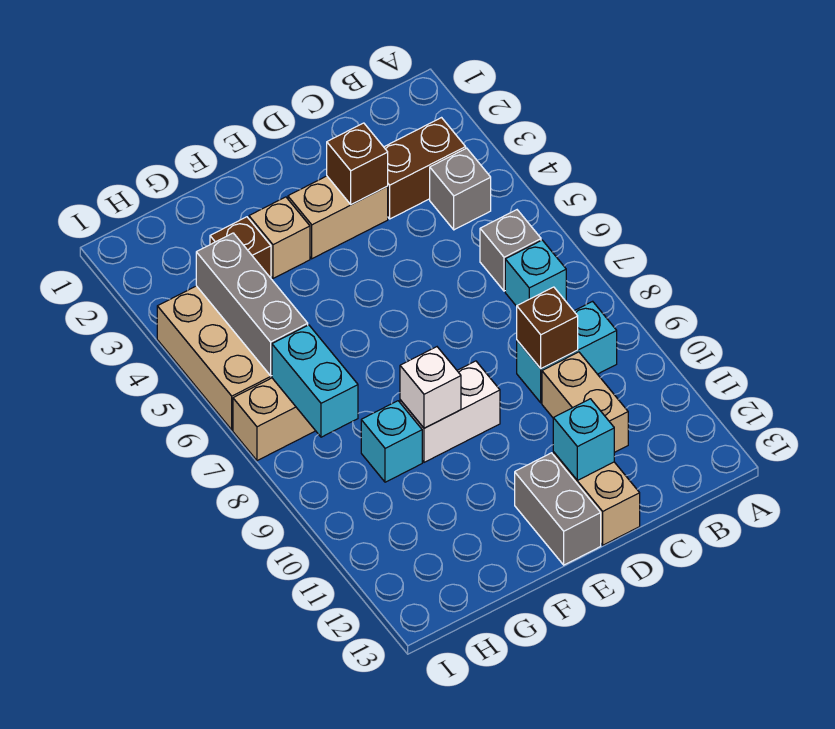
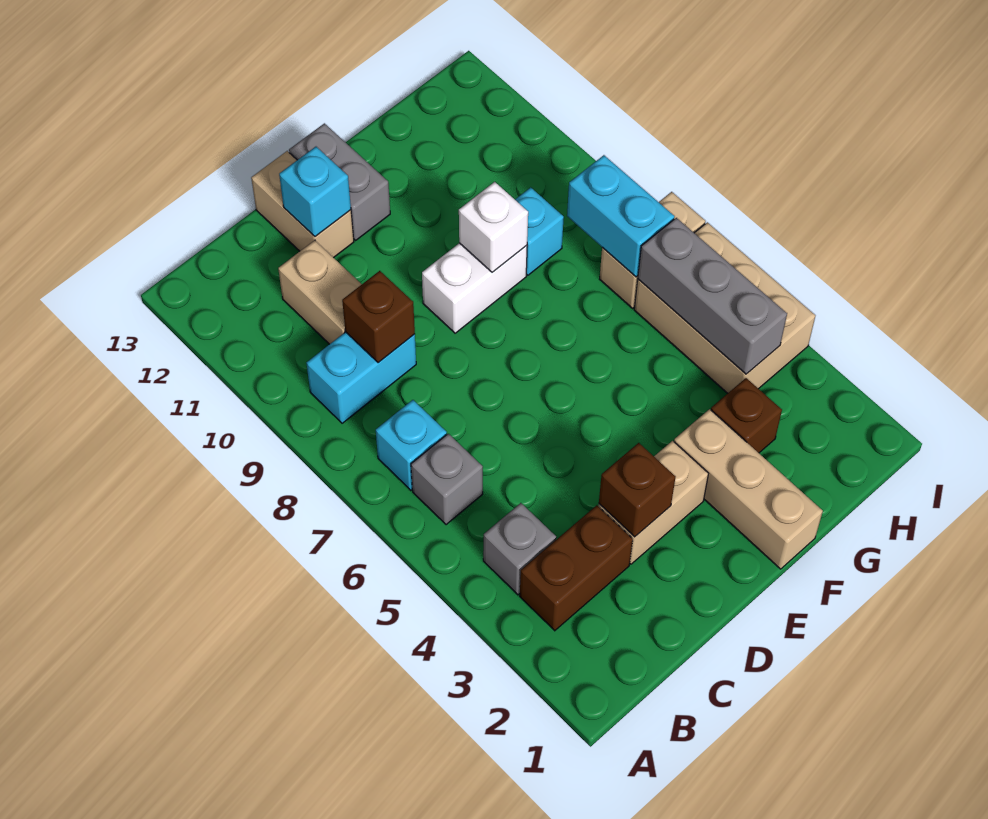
tan 1x1 brick [249,197,310,278] -> tan 1x3 brick [674,409,823,569]

